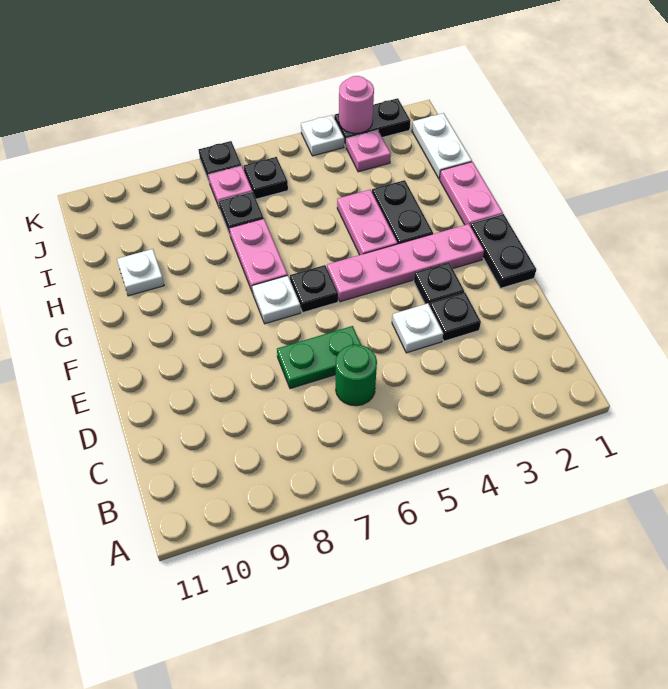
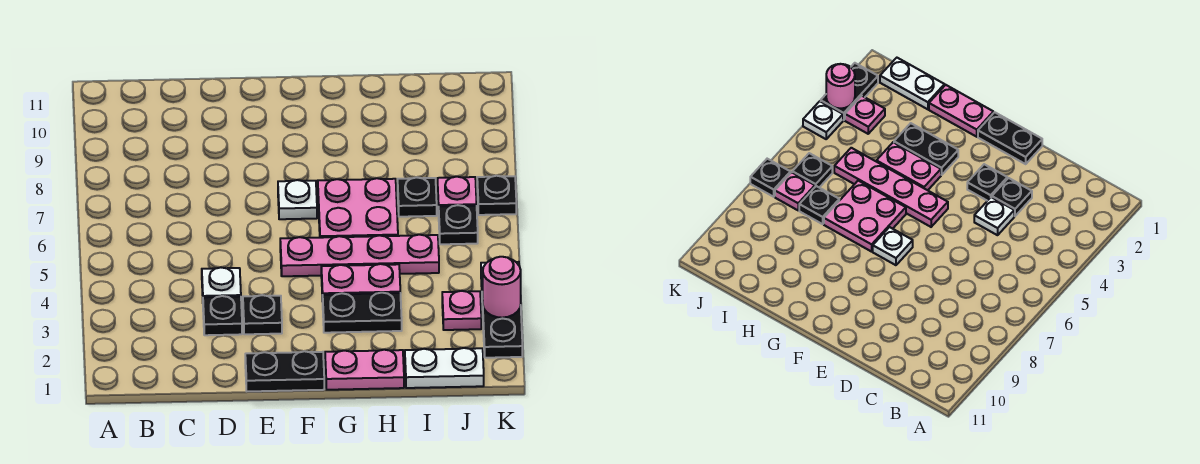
green 1x1 round brick [336,345,377,406] -> none
green 1x2 plate [277,326,361,389] -> none
pink 1x4 plate [327,224,484,302] -> pink 1x4 plate turned to [280,235,439,276]
black 1x1 plate [290,265,338,312] -> none
pink 1x2 plate [229,219,288,293] -> pink 2x2 plate [318,178,398,238]
white 1x1 plate [117,249,164,296] -> none

